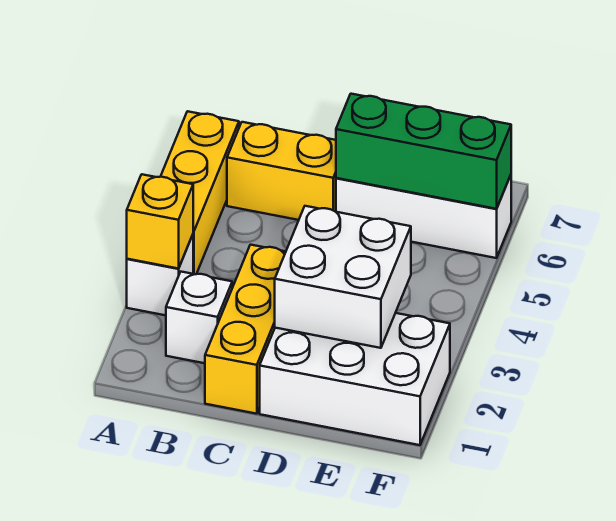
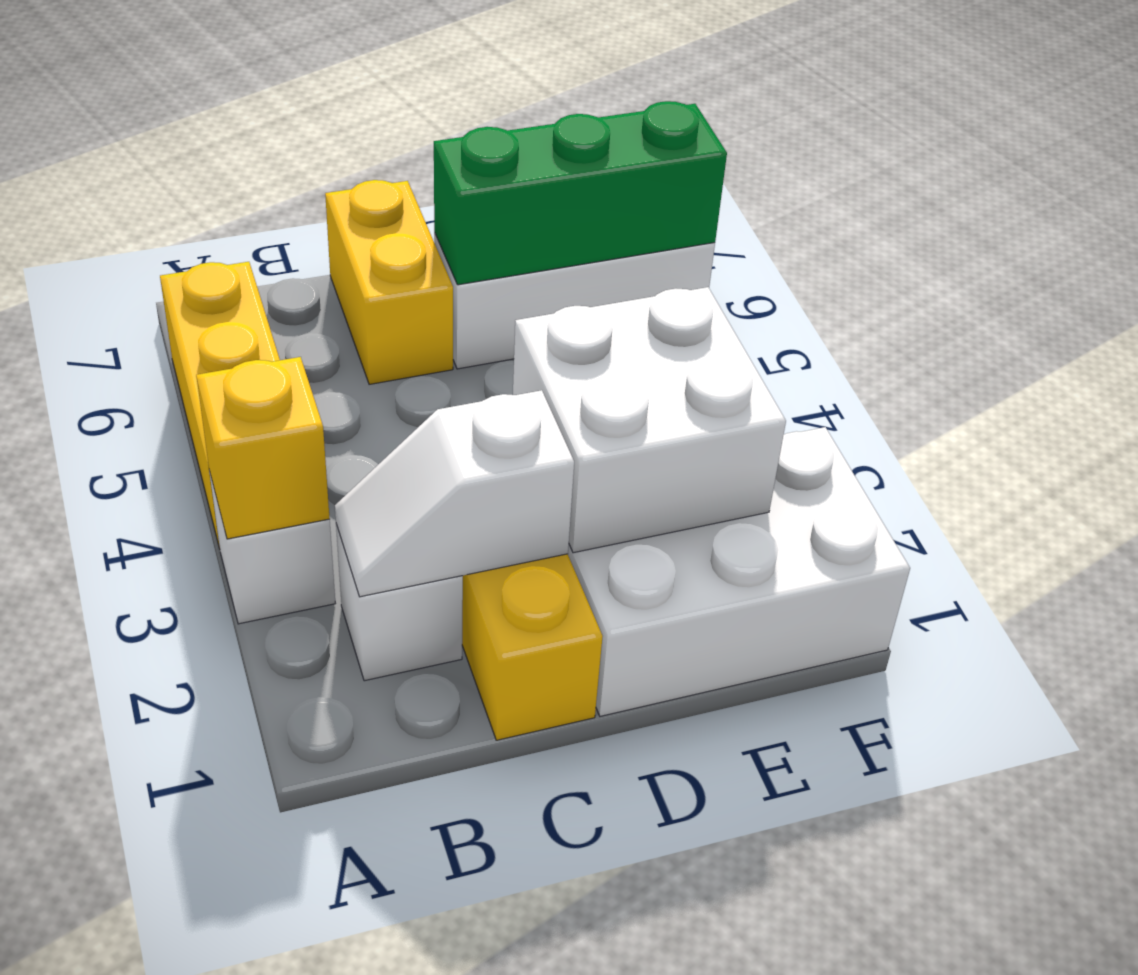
none -> white 1x2 slope [335,390,574,597]
yellow 1x2 brick [227,122,336,220] -> yellow 1x2 brick turned to [325,180,453,384]

